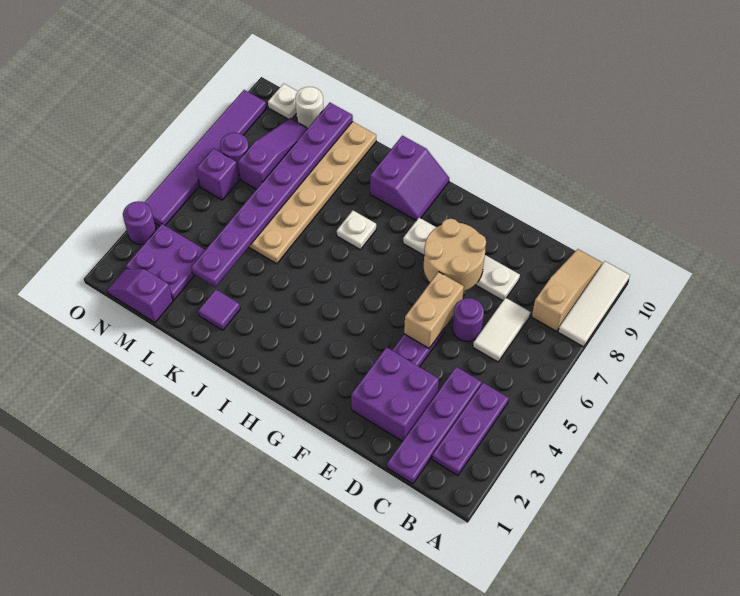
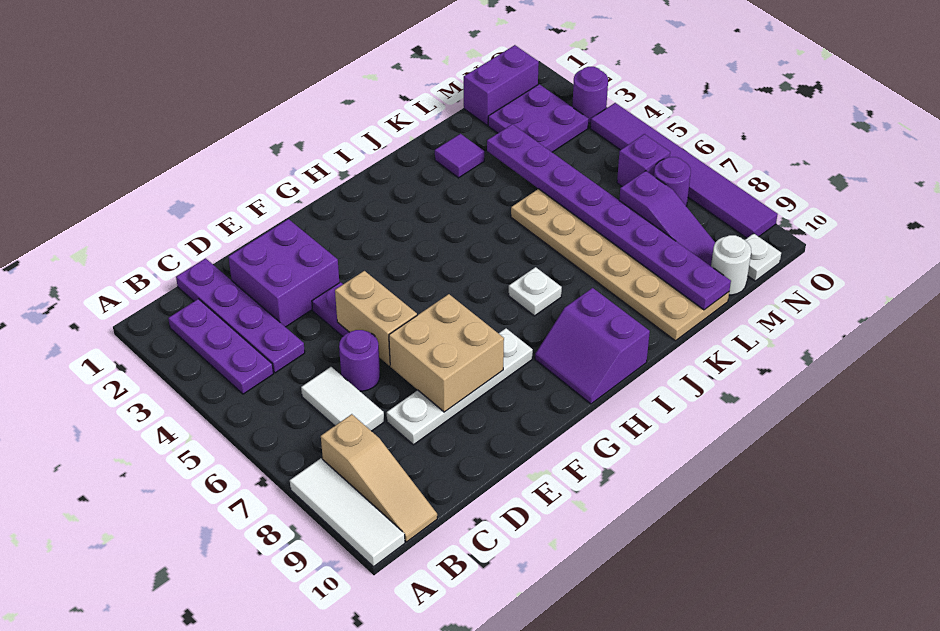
tan 2x2 round brick [424,219,486,291] -> tan 2x2 brick [389,294,504,412]
purple 1x2 slope [107,269,173,323] -> purple 1x2 brick [464,45,539,125]

